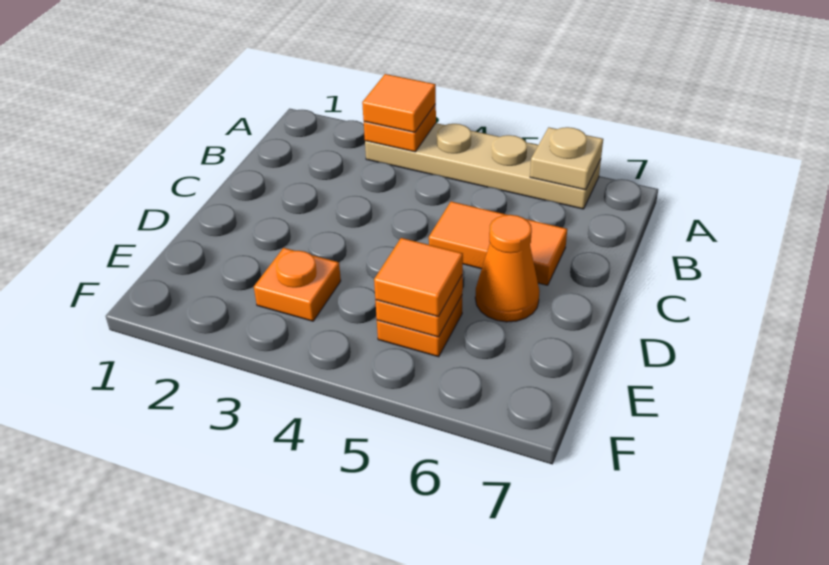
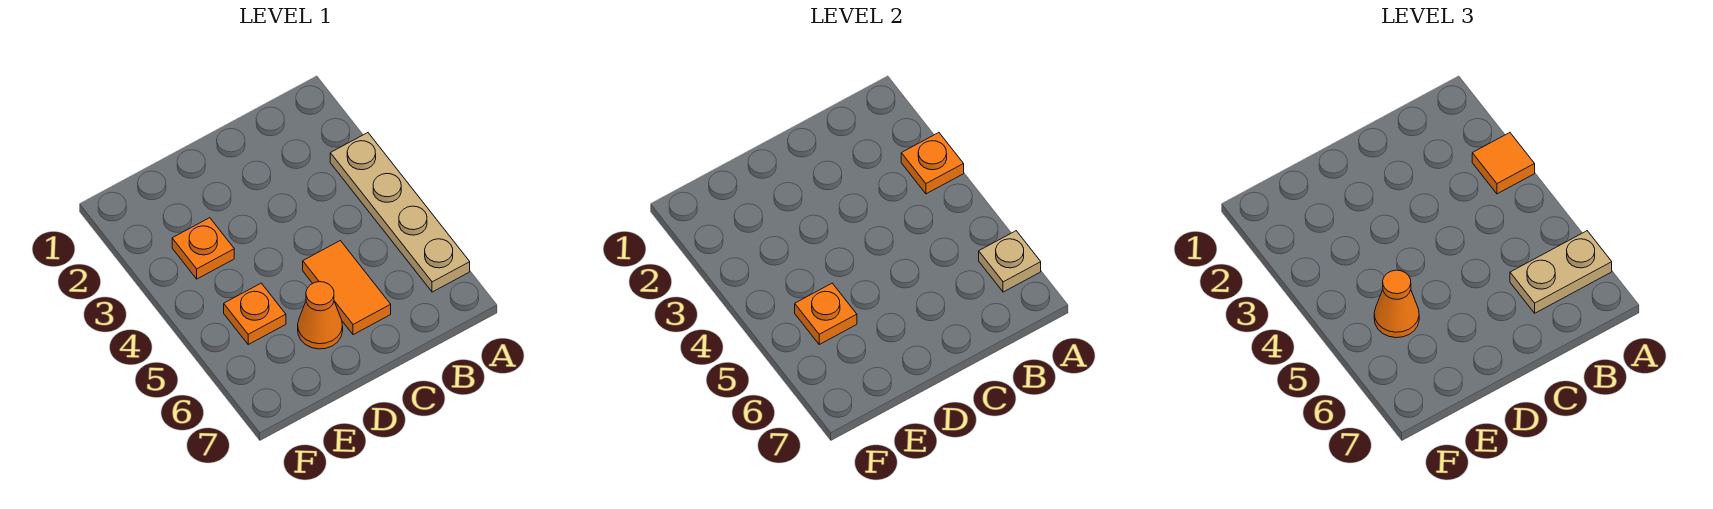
none -> tan 1x2 plate [1510,231,1612,313]
orange 1x1 tile [374,238,463,316] -> orange 1x1 cone [1374,270,1419,338]

